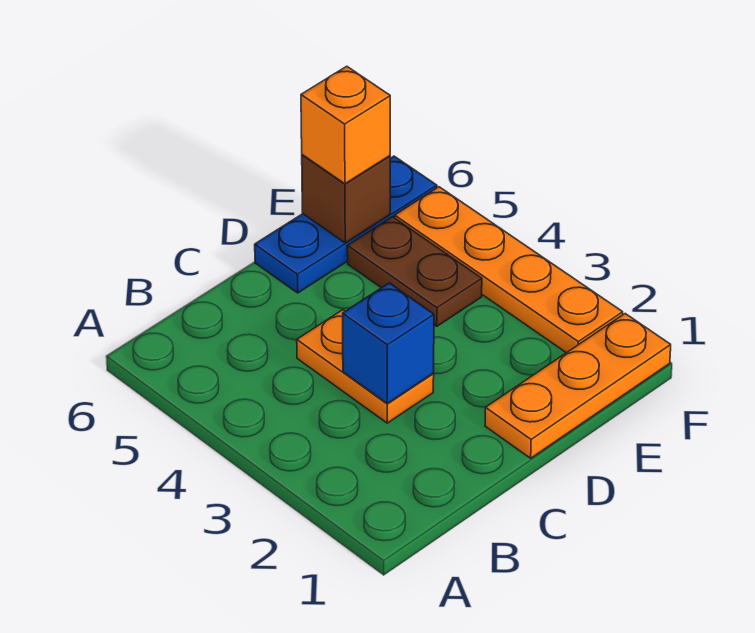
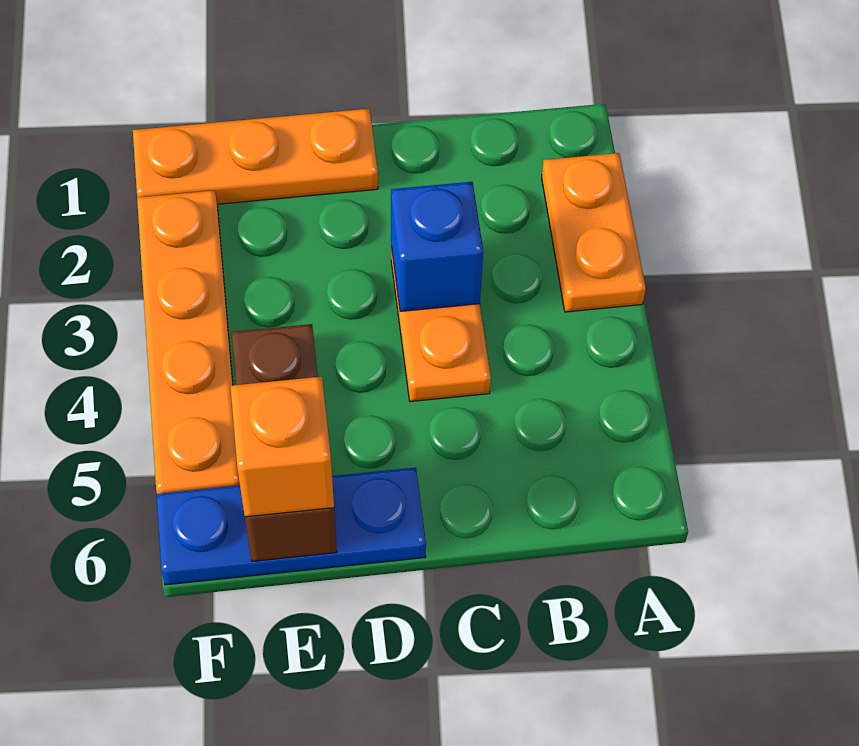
none -> orange 1x2 plate [542,153,646,312]

